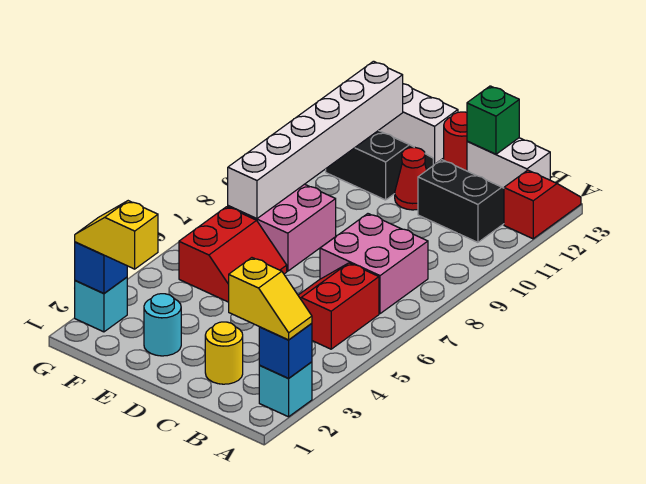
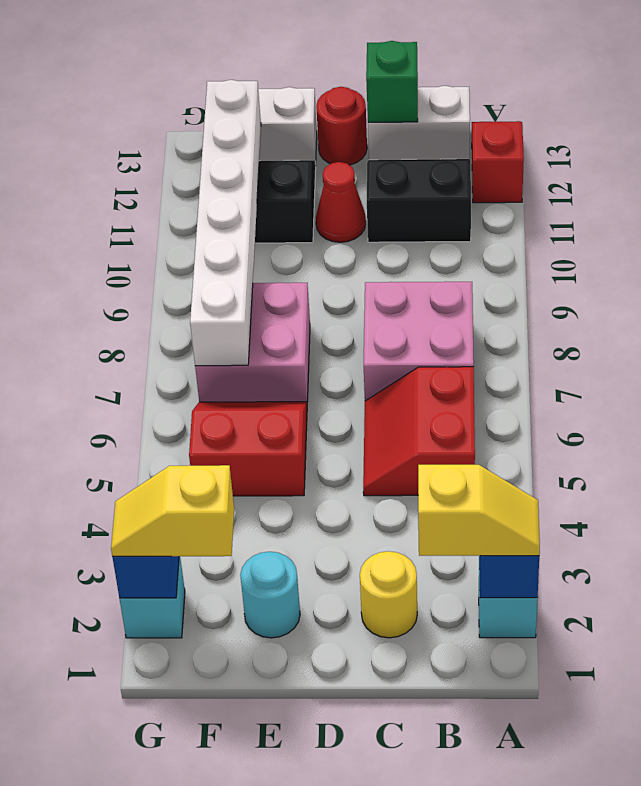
red 2x2 slope [179,207,287,302] -> red 2x2 slope turned to [189,402,307,496]

